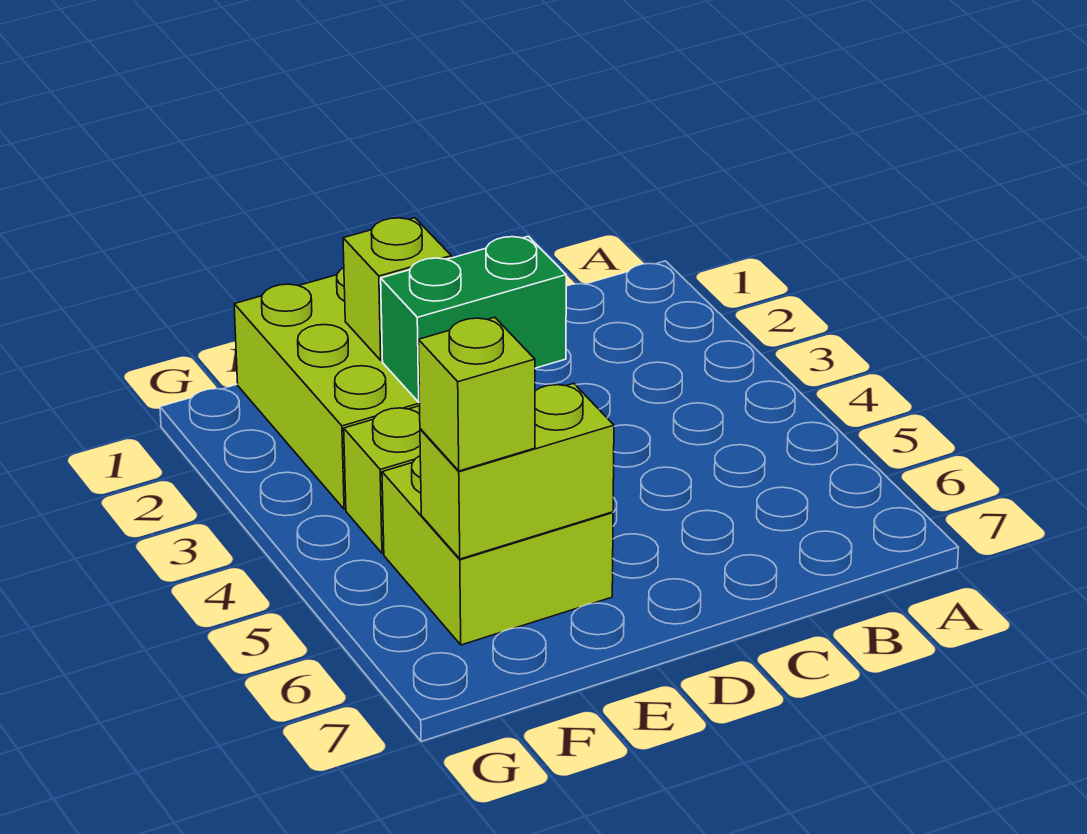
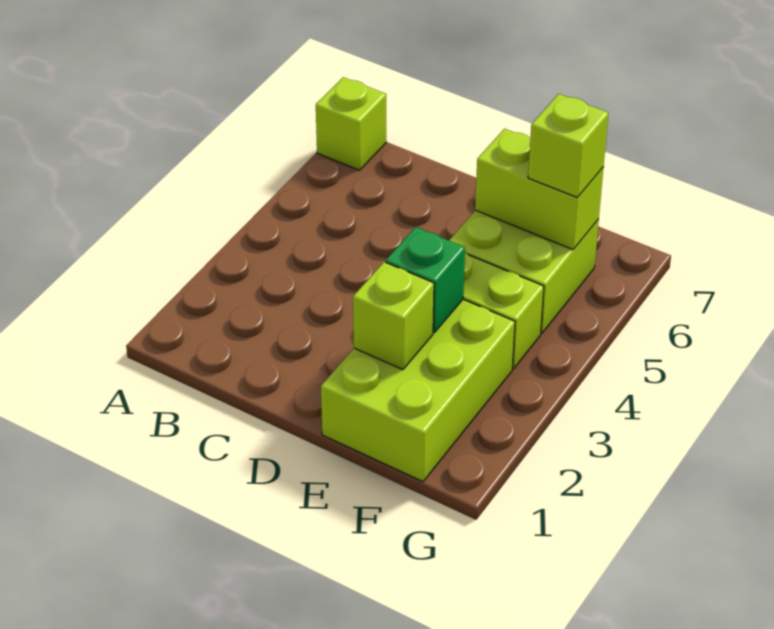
none -> lime 1x1 brick [316,77,386,170]
green 1x2 brick [381,236,566,402] -> green 1x1 brick [386,227,465,333]

